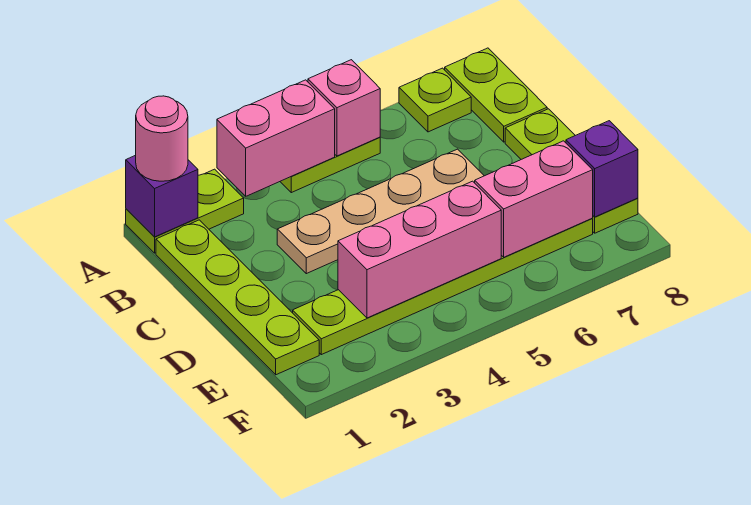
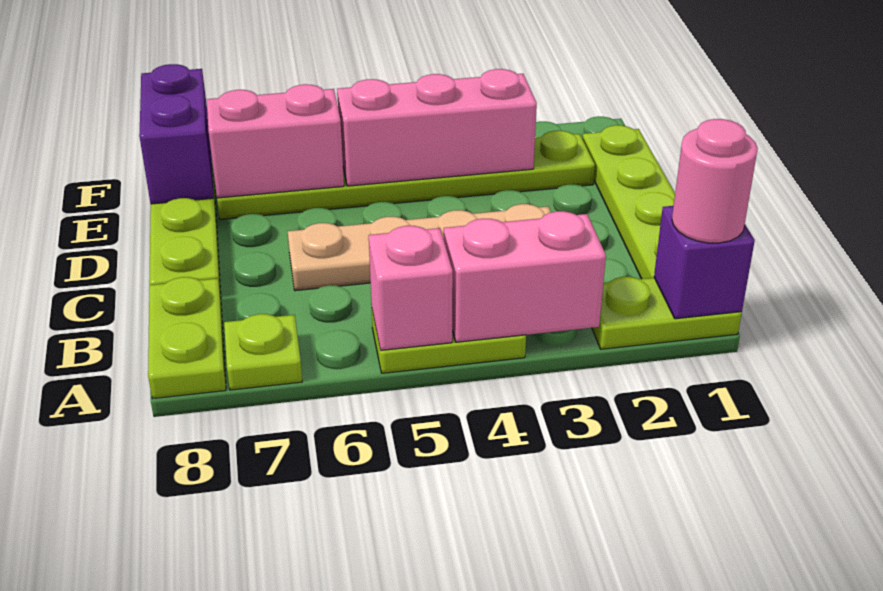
purple 1x1 brick [566,121,638,217] -> purple 1x2 brick [139,64,214,204]

